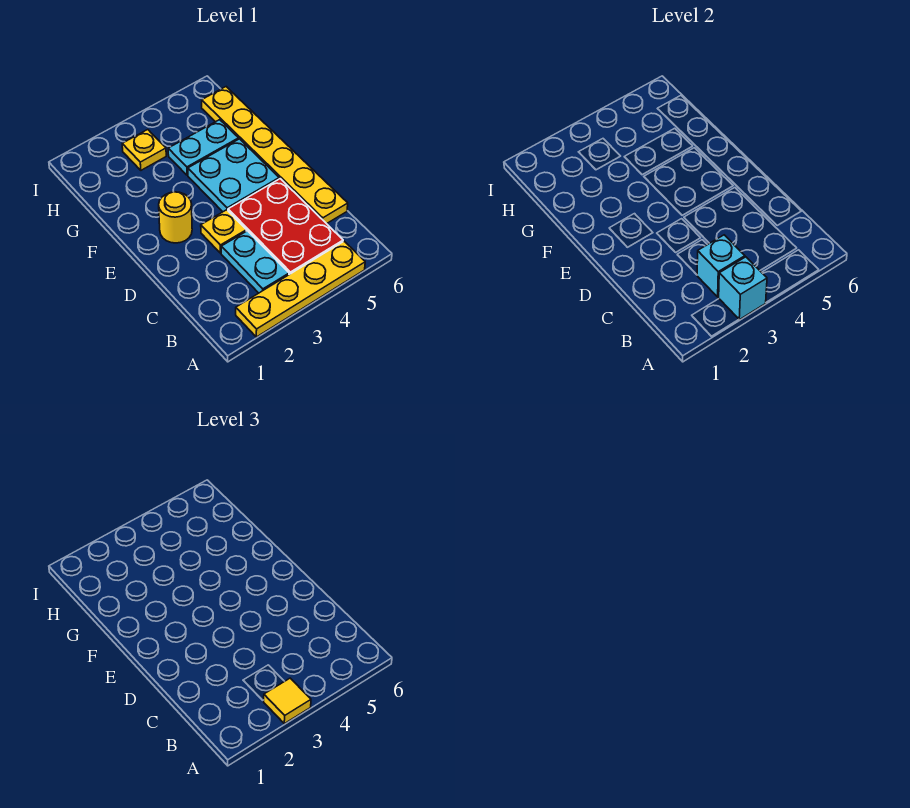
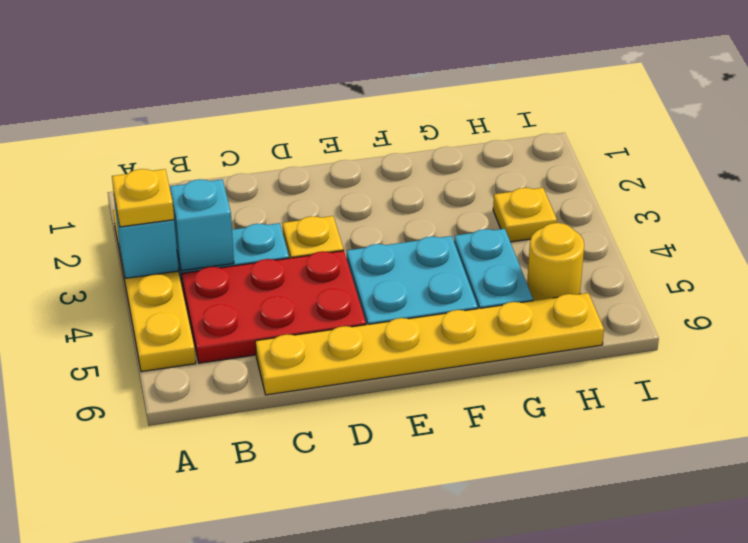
yellow 1x1 tile [264,678,311,724] -> yellow 1x1 plate [112,169,174,227]
yellow 1x1 round brick [159,192,192,243] -> yellow 1x1 round brick moved to [527,223,584,301]

